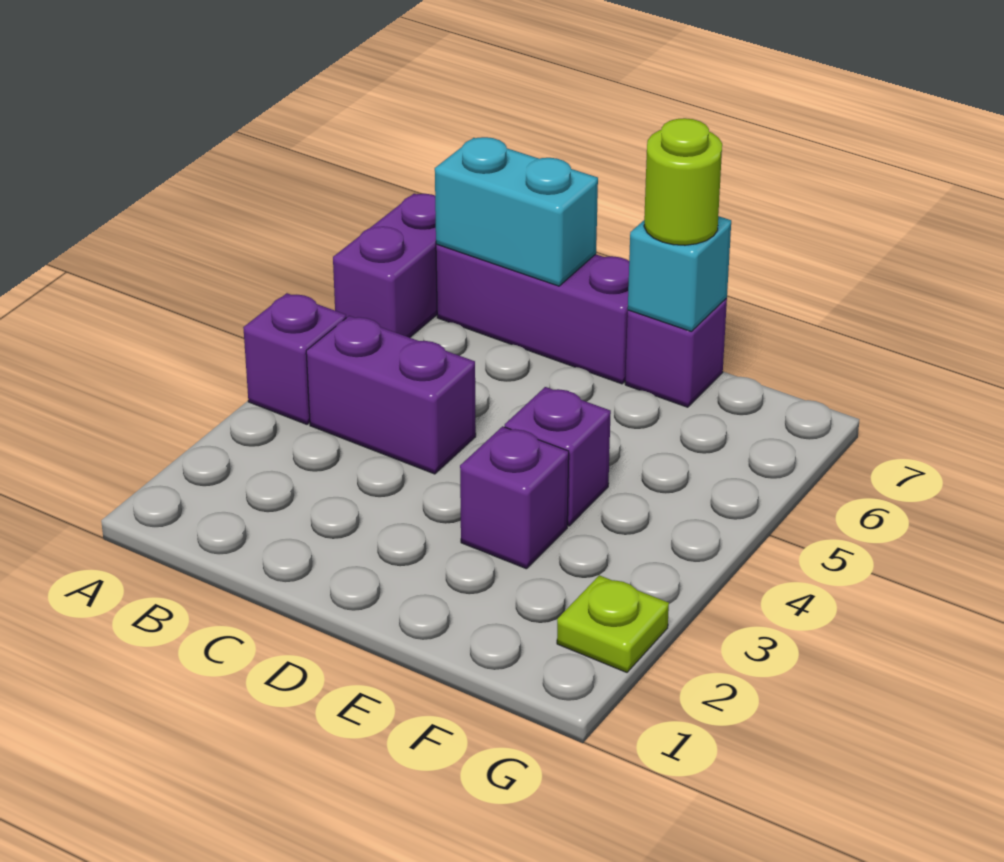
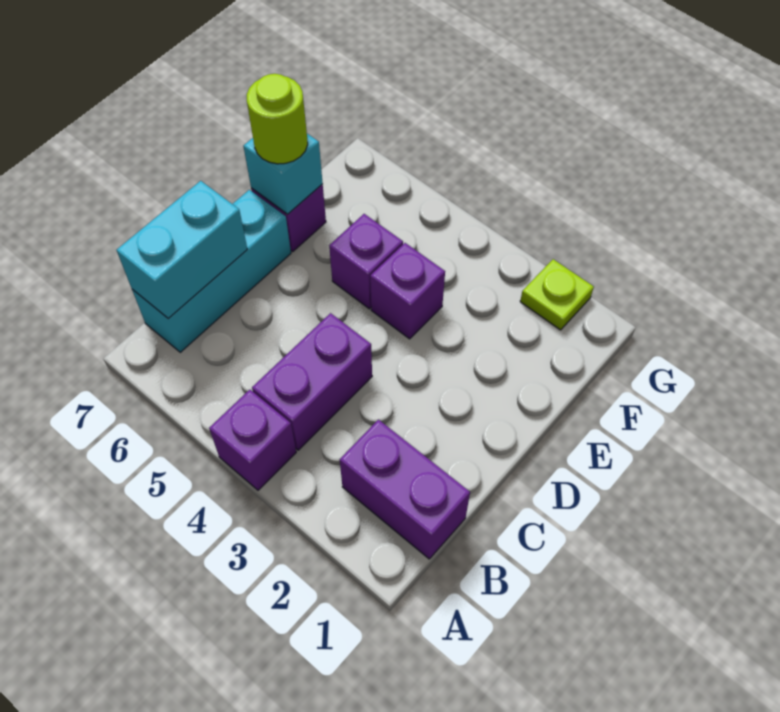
purple 1x2 brick [333,194,437,338] -> purple 1x2 brick moved to [340,420,470,559]
purple 1x3 brick [436,244,629,384] -> cyan 1x3 brick [132,190,291,352]
purple 1x1 brick [460,426,569,569] -> purple 1x1 brick moved to [329,214,403,309]

